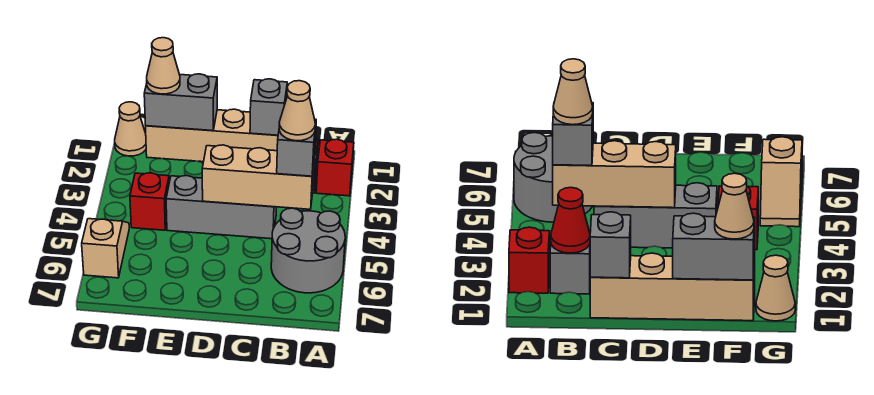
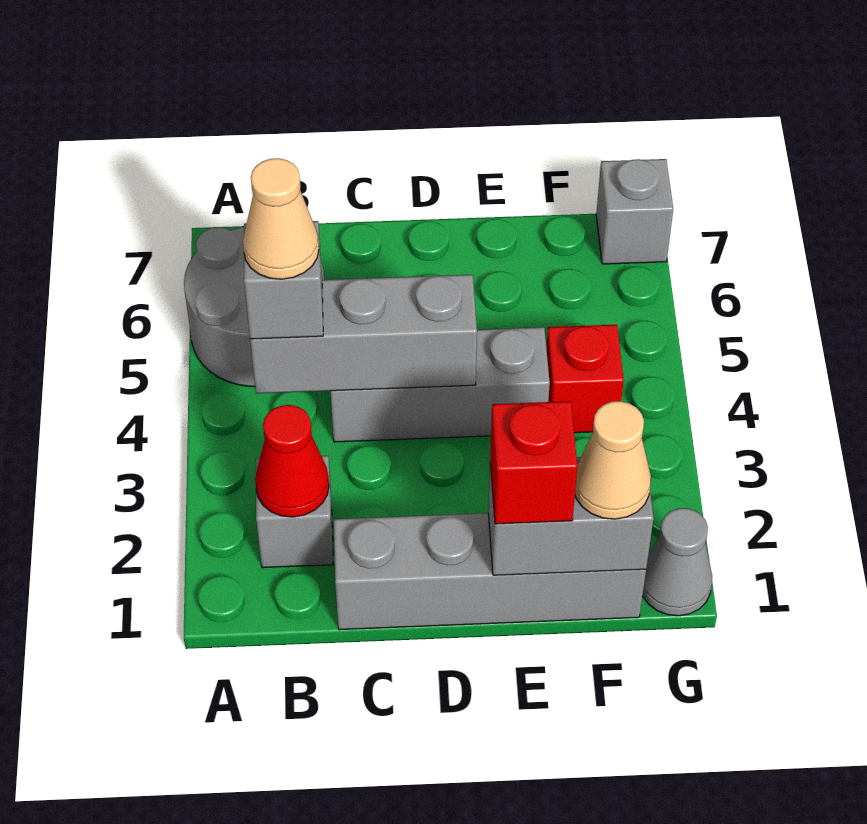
red 1x1 brick [316,139,354,196] -> red 1x1 brick moved to [490,401,577,524]
tan 1x3 brick [202,145,315,209] -> grey 1x3 brick [250,275,477,393]
tan 1x4 brick [146,109,278,162] -> grey 1x4 brick [334,513,646,630]
grey 1x1 brick [250,79,287,135] -> grey 1x1 brick moved to [596,159,673,264]
tan 1x1 cone [115,102,146,156] -> grey 1x1 cone [642,508,712,616]
tan 1x2 slope [82,219,129,278] -> none

